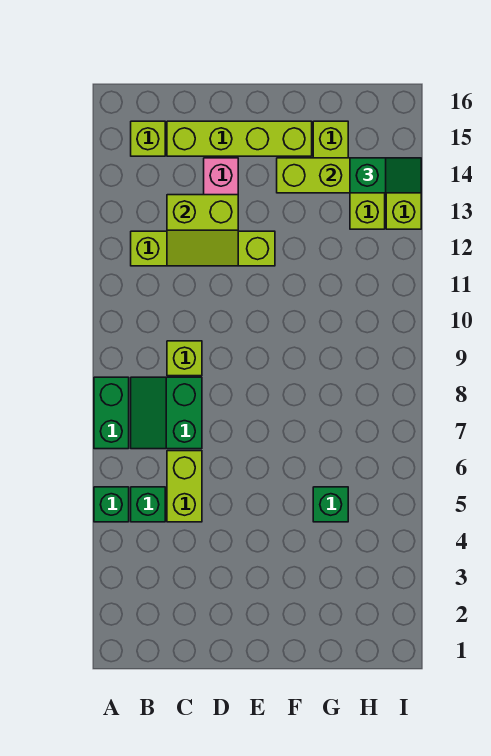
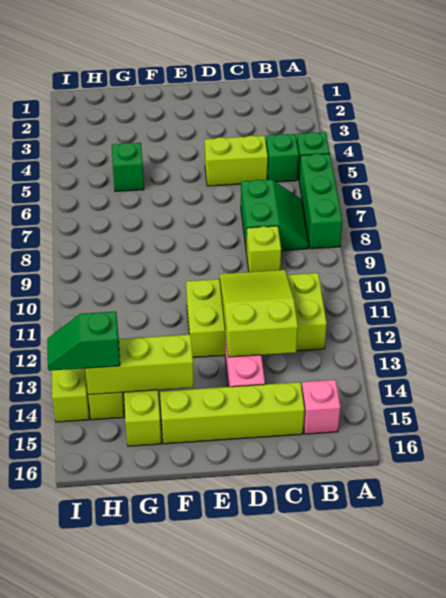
green 1x2 brick [94,377,129,449] -> green 1x3 brick [299,154,342,249]
lime 1x4 brick [131,231,275,266] -> lime 2x4 brick [186,273,327,357]
lime 1x1 brick [131,121,165,156] -> pink 1x1 brick [302,380,340,434]
lime 1x2 brick [167,451,202,522] -> lime 1x2 brick turned to [205,136,268,186]
lime 2x2 slope [167,195,238,266] -> lime 2x3 slope [220,270,298,357]

